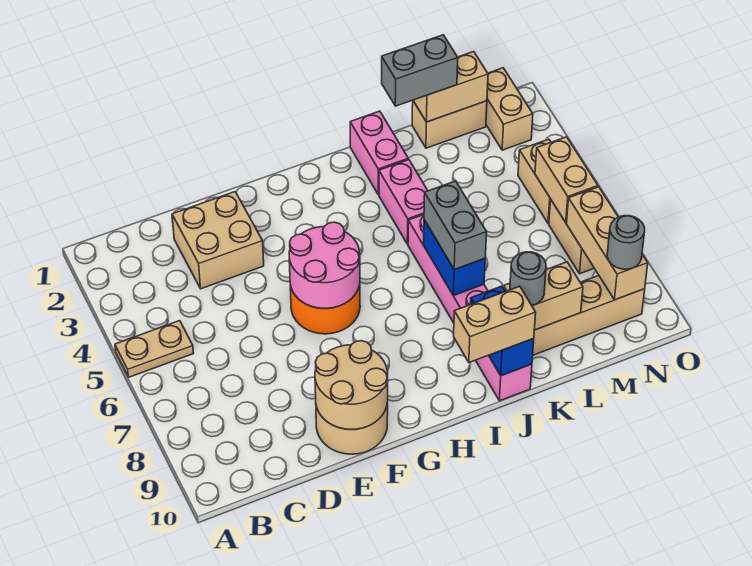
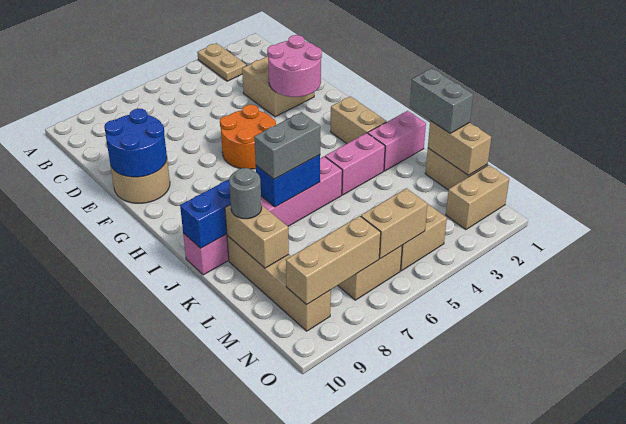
tan 1x2 plate [115,321,194,377] -> tan 1x2 plate moved to [197,43,246,81]
tan 2x2 round brick [315,341,388,429] -> blue 2x2 round brick [104,108,167,177]
pink 2x2 round brick [289,222,360,308] -> pink 2x2 round brick moved to [267,35,322,97]
tan 1x2 brick [454,286,536,363] -> tan 1x2 brick moved to [331,96,387,144]
grey 1x1 round brick [607,216,645,269] -> none

